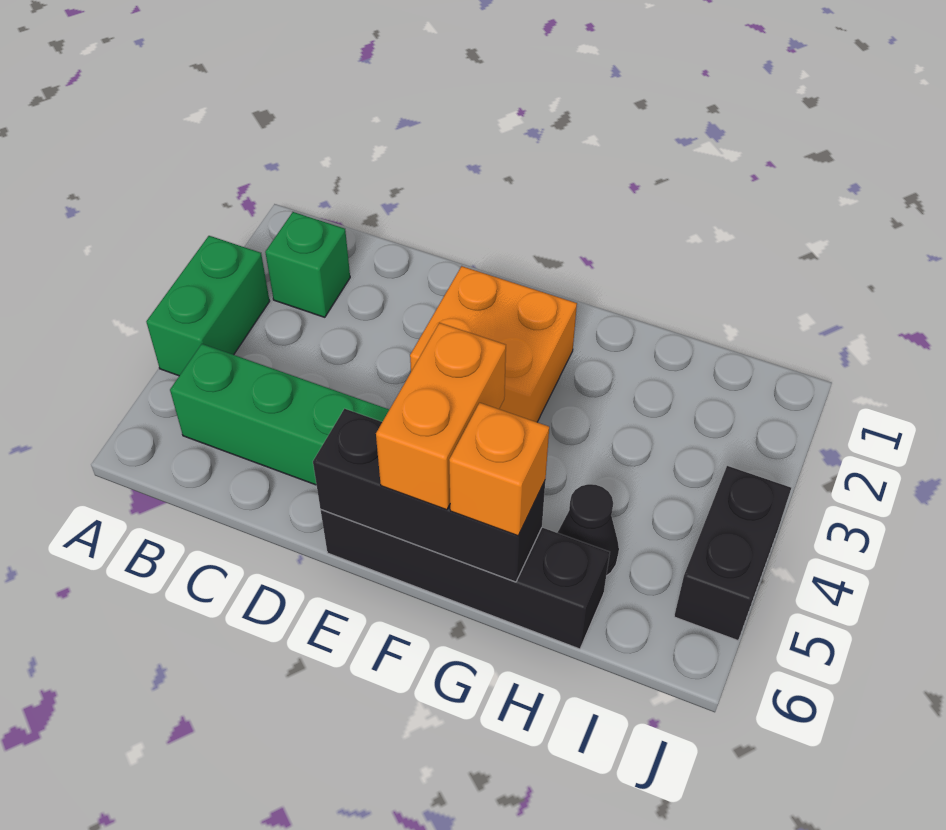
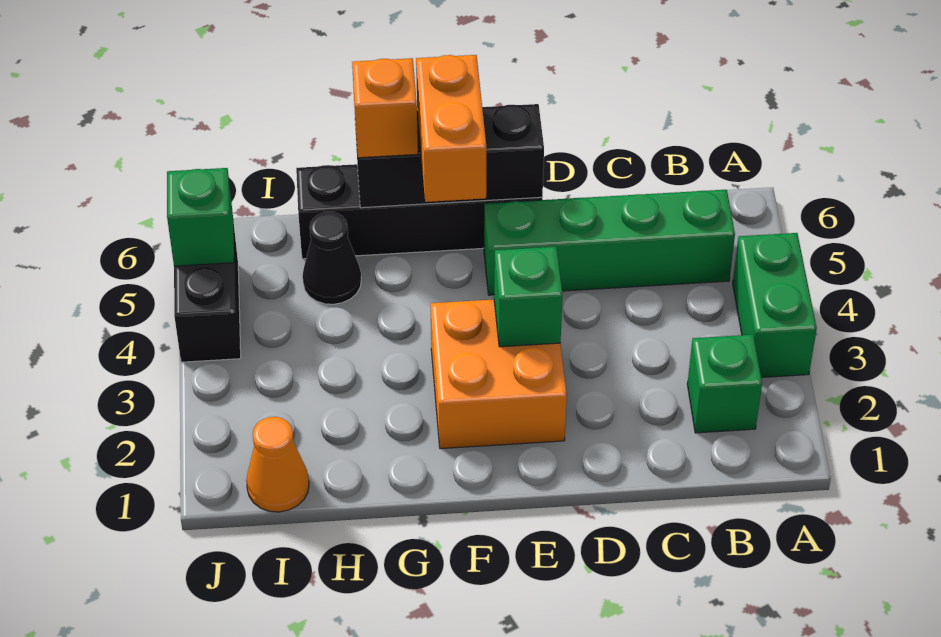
none -> green 1x1 brick [494,247,563,347]
none -> orange 1x1 cone [246,417,309,512]
none -> green 1x1 brick [167,168,234,266]

